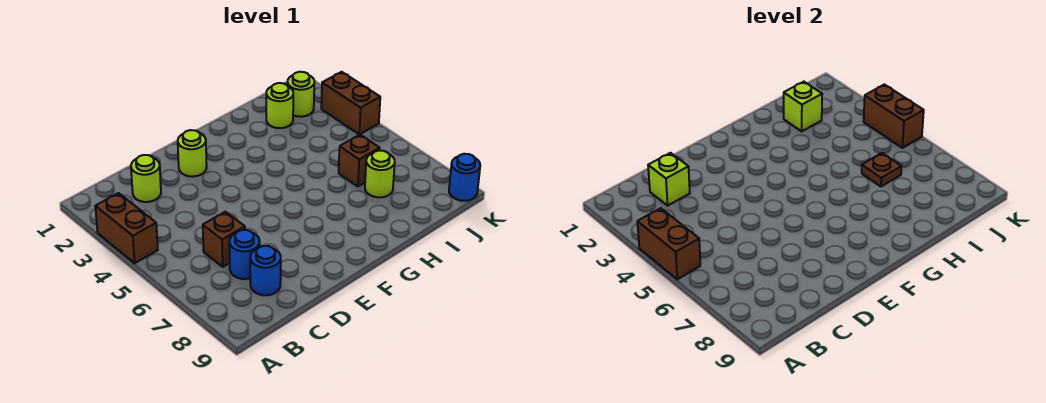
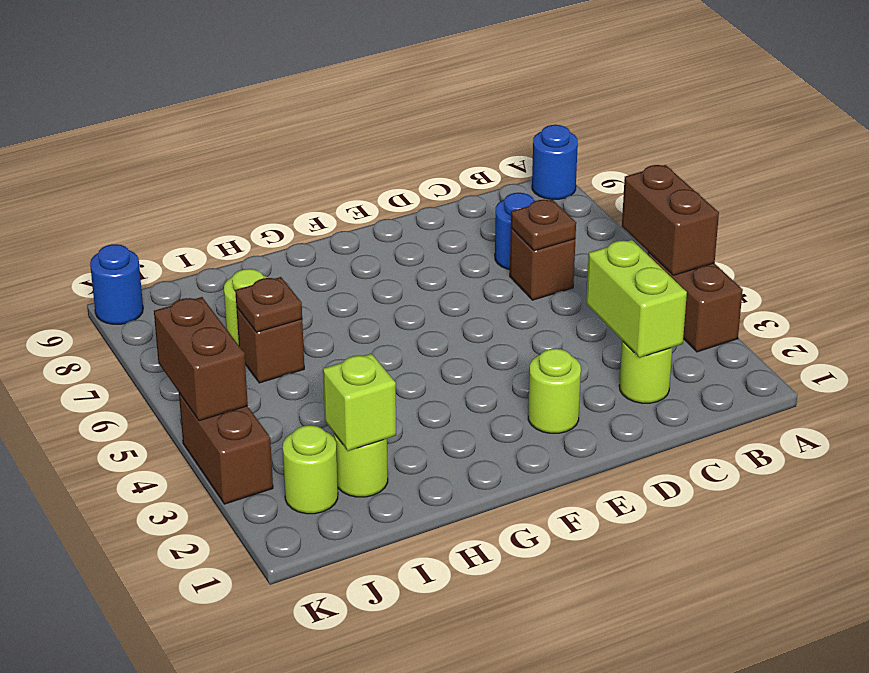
lime 1x1 brick [648,153,690,206] -> lime 1x2 brick [586,240,687,358]
none -> brown 1x1 plate [511,199,576,251]
blue 1x1 round brick [250,246,281,295] -> blue 1x1 round brick moved to [532,125,578,199]

